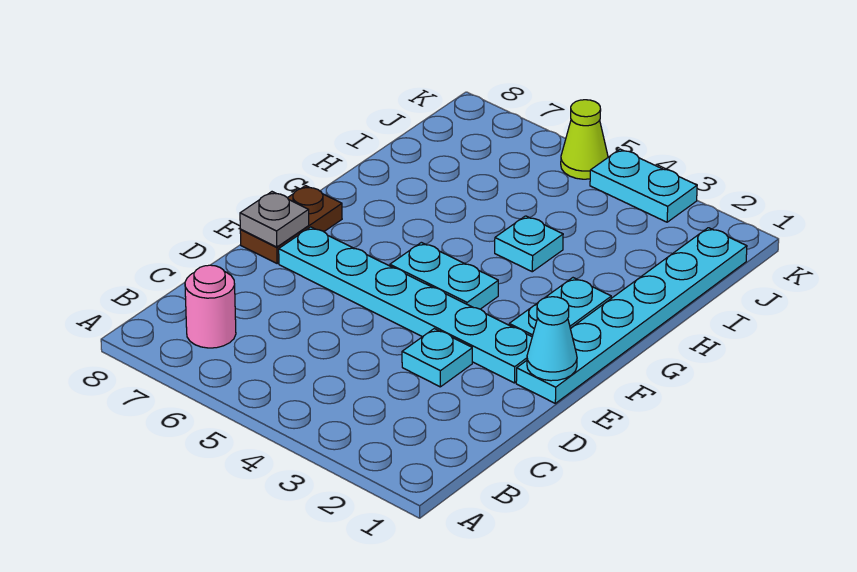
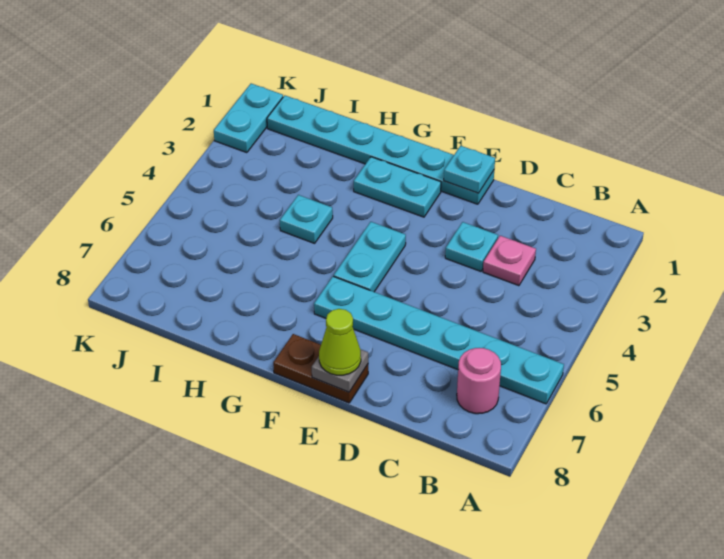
none -> pink 1x1 plate [483,236,536,286]
cyan 1x1 cone [527,297,577,381] -> cyan 1x1 plate [444,146,495,193]
cyan 1x6 plate [279,227,532,383] -> cyan 1x6 plate turned to [314,276,564,404]
cyan 1x2 plate [590,149,697,222] -> cyan 1x2 plate moved to [214,84,283,153]
lime 1x1 cone [561,100,608,179] -> lime 1x1 cone moved to [319,309,361,375]

